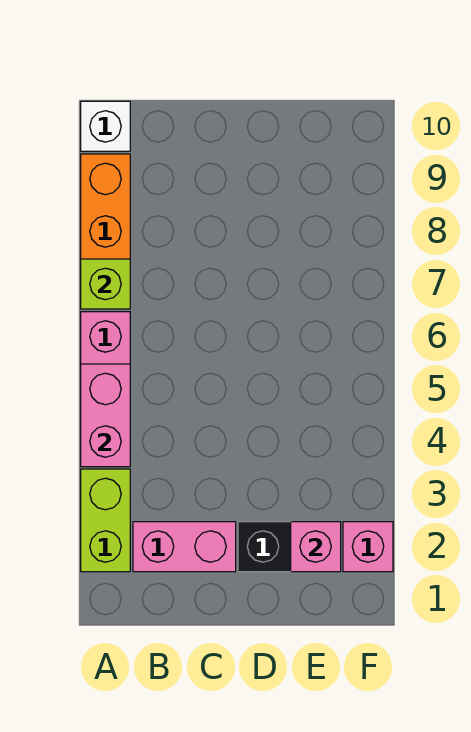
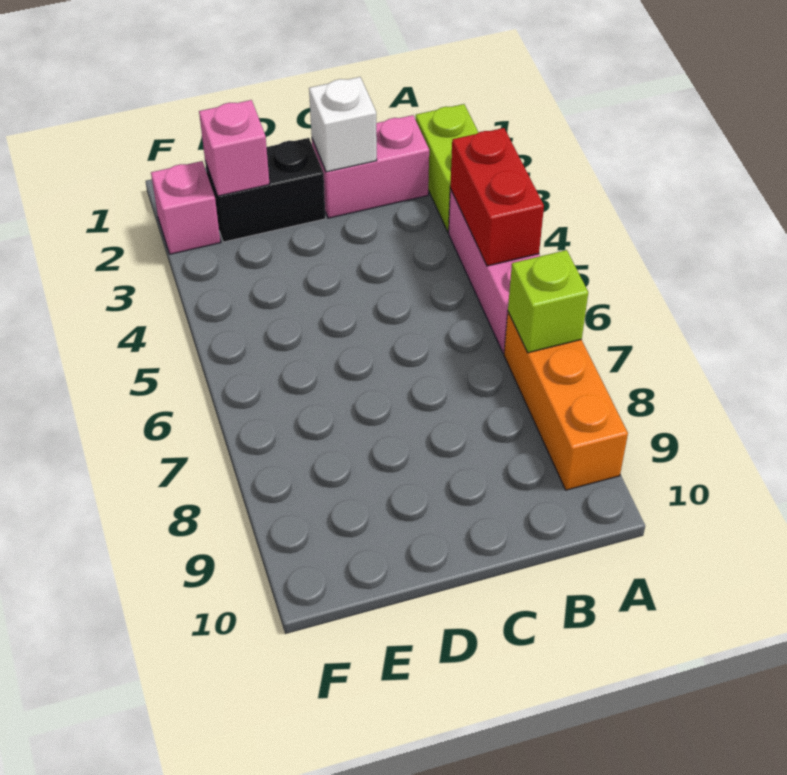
pink 1x2 brick [81,364,130,467] -> red 1x2 brick [450,128,544,266]
white 1x1 brick [81,101,130,151] -> white 1x1 brick moved to [309,77,377,172]

